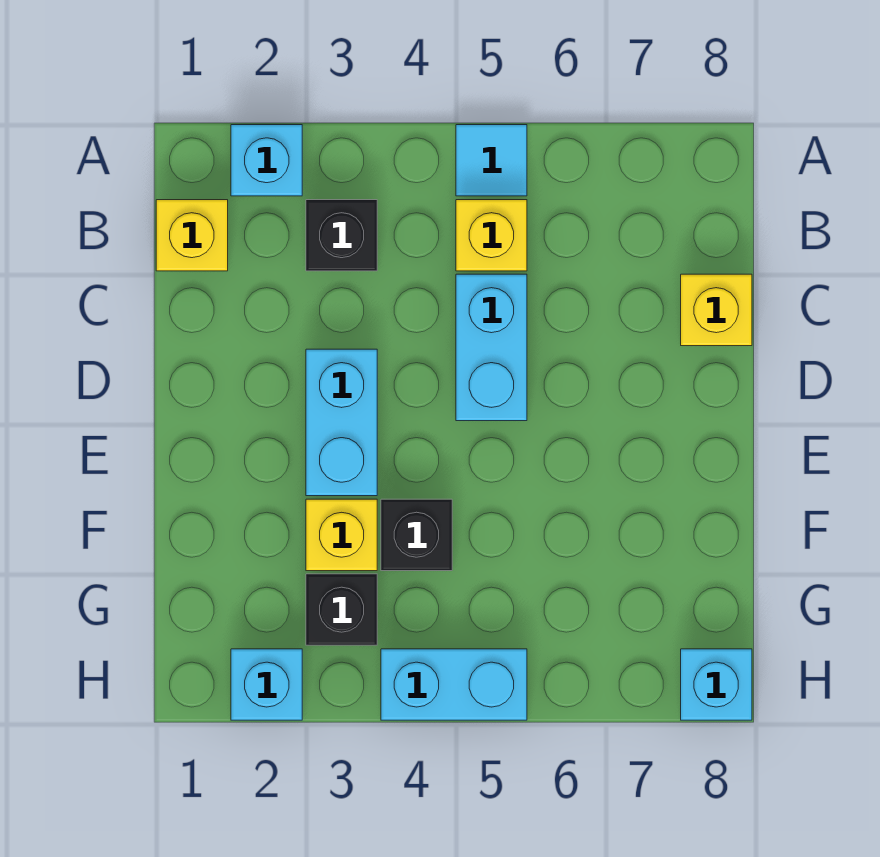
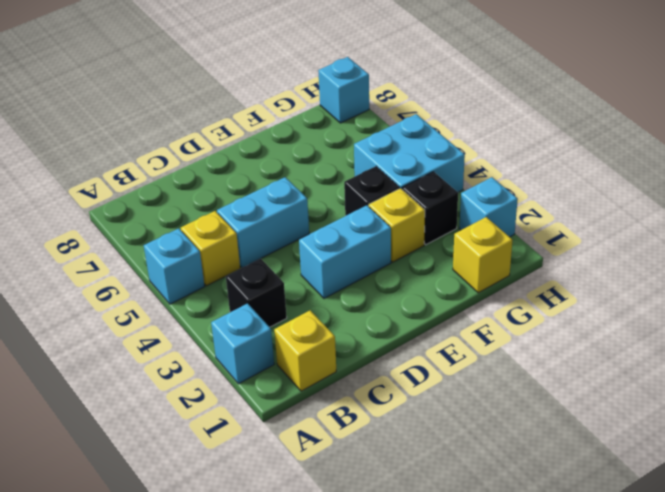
cyan 1x1 tile [456,125,527,196] -> cyan 1x1 brick [144,228,205,304]
yellow 1x1 brick [681,274,752,346] -> yellow 1x1 brick moved to [453,217,512,293]
cyan 1x2 brick [381,649,527,720] -> cyan 2x2 brick [354,114,465,192]

